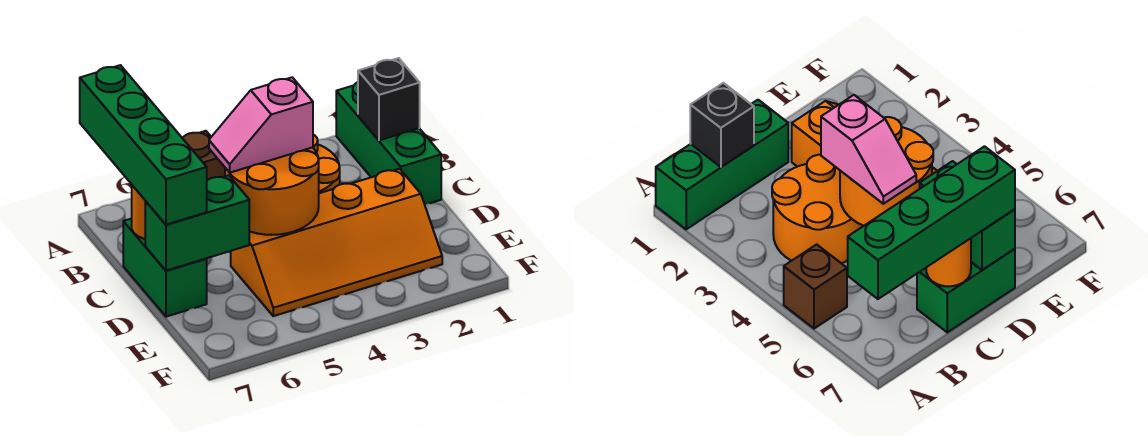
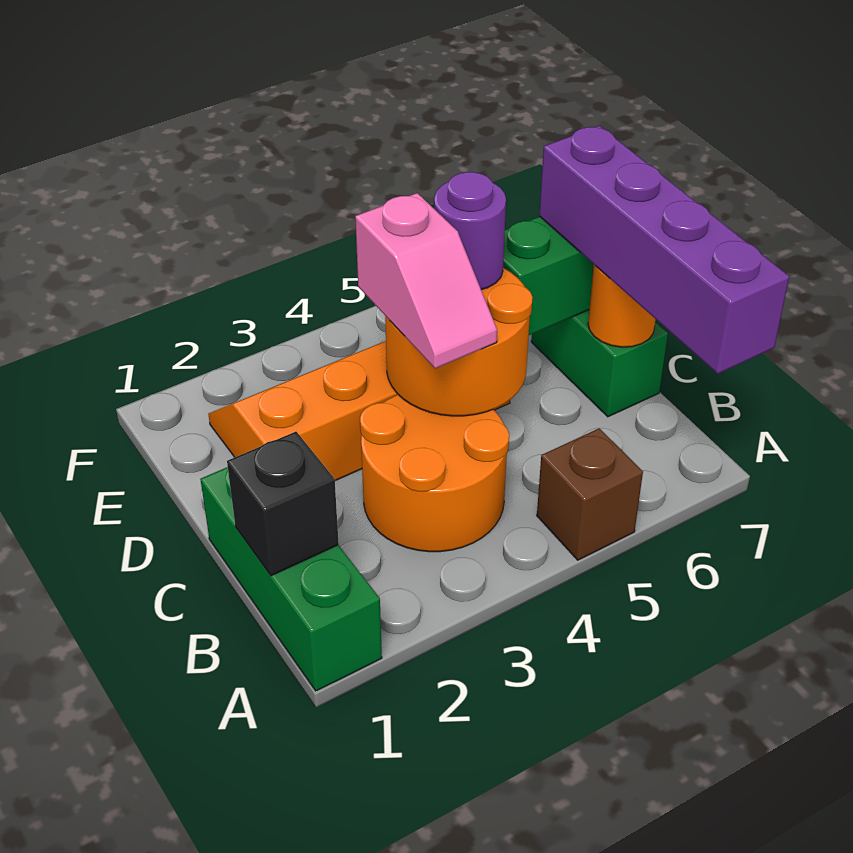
green 1x4 brick [80,65,207,225] -> purple 1x4 brick [539,126,789,374]
pink 1x2 slope [209,77,313,173] -> pink 1x2 slope turned to [355,193,497,369]
none -> purple 1x1 round brick [434,172,506,289]

